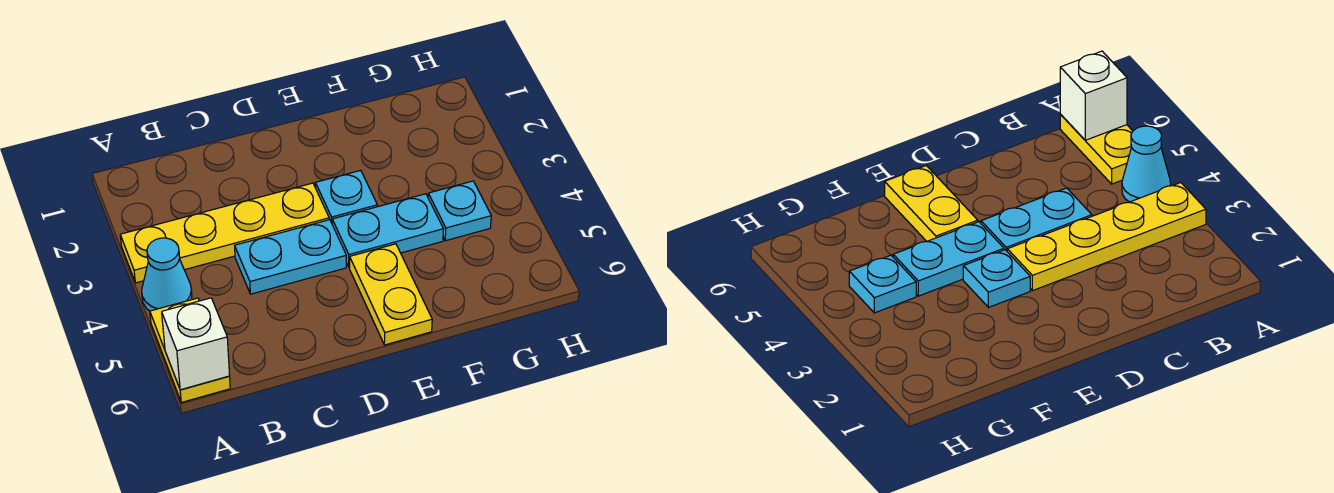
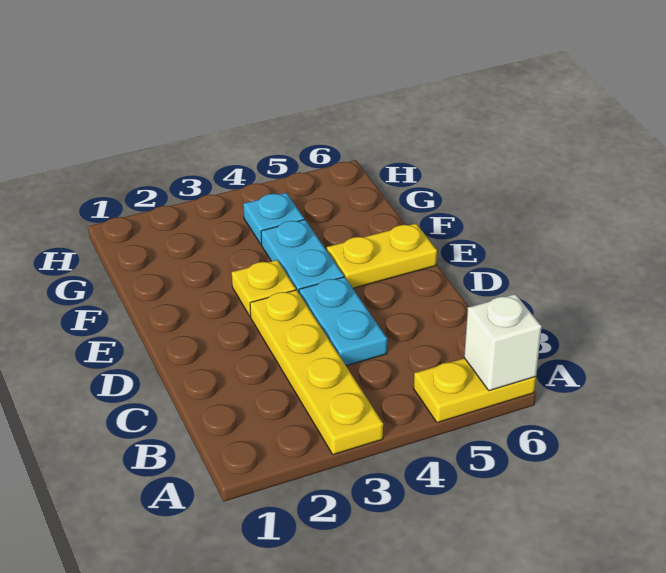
cyan 1x1 cone [142,238,192,311] -> none
cyan 1x1 plate [315,170,377,223] -> yellow 1x1 plate [232,260,296,316]

